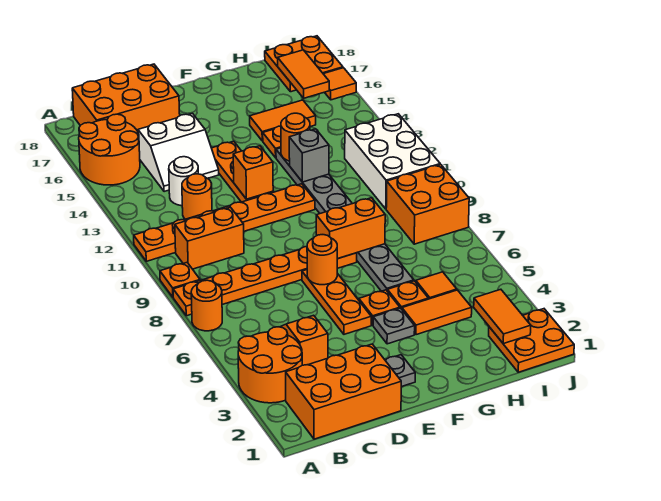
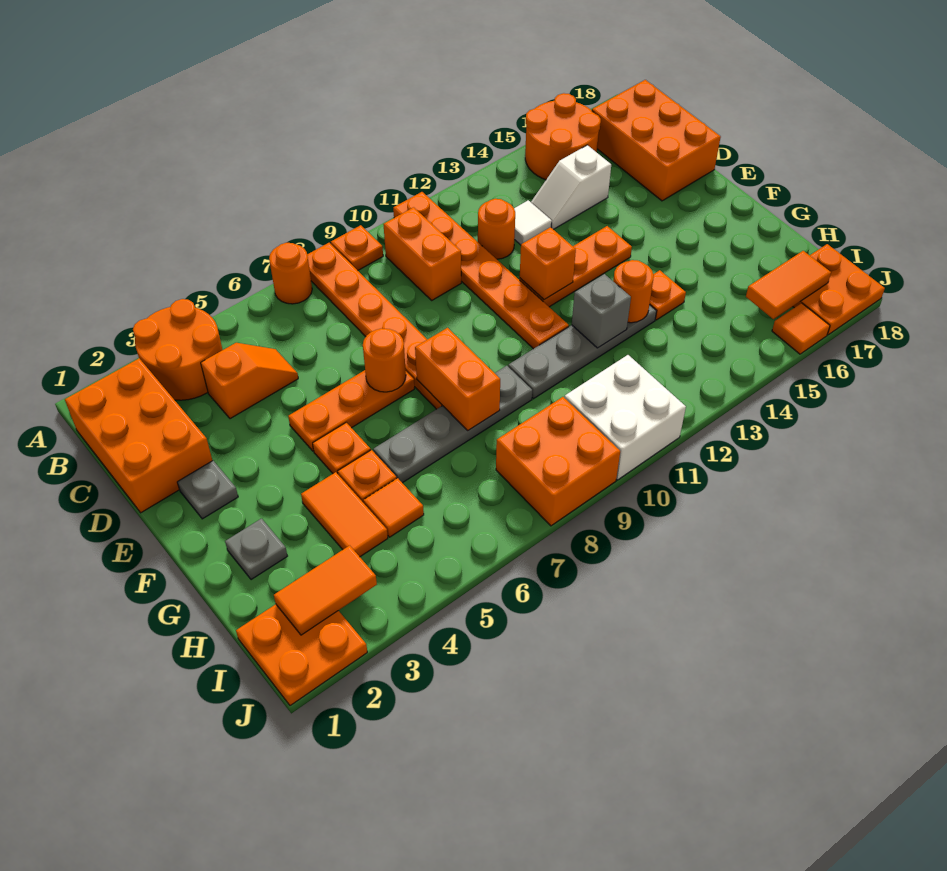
white 1x1 round brick [169,157,198,206] -> white 1x1 tile [514,200,552,245]
white 2x2 slope [138,113,219,192] -> white 1x2 slope [531,145,611,229]
grey 1x1 plate [373,308,415,344] -> grey 1x1 plate moved to [225,519,287,580]
orange 1x2 tile [250,100,316,141] -> none
white 2x3 brick [345,114,440,209] -> white 2x2 brick [564,355,686,480]

